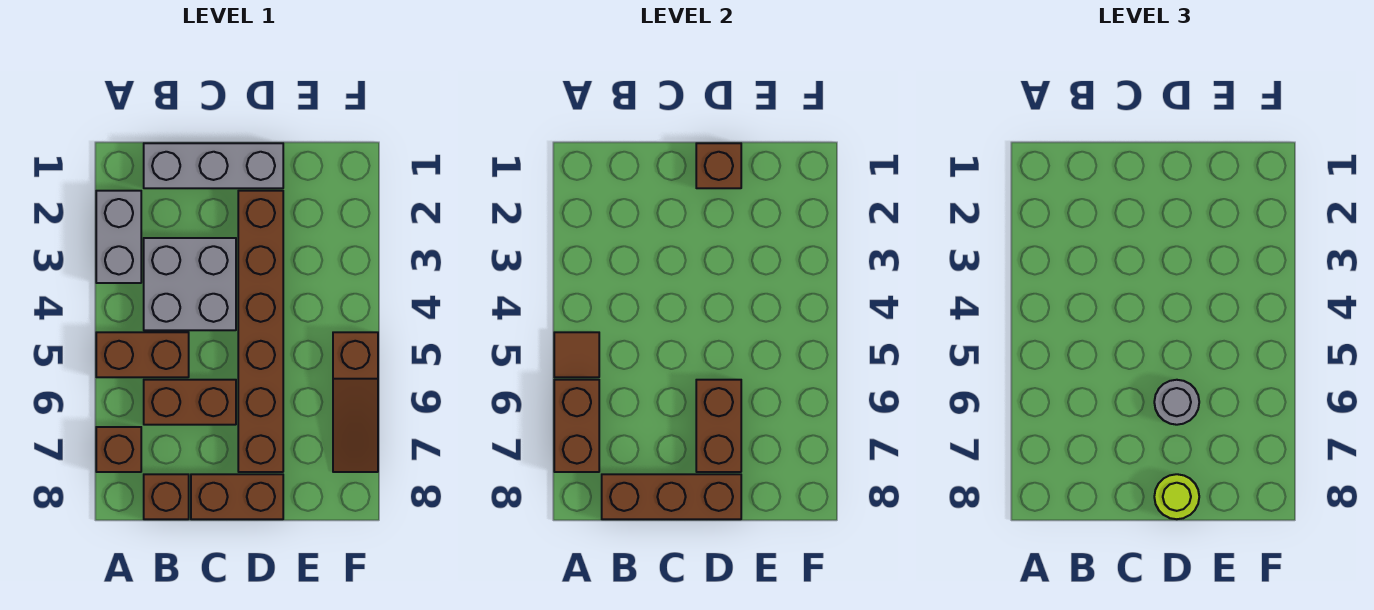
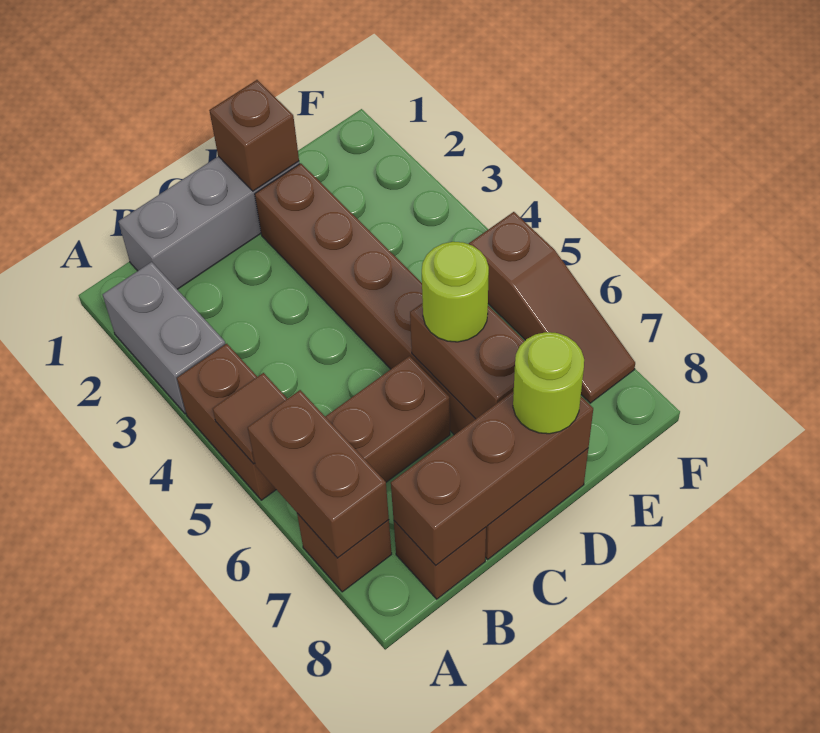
brown 1x2 brick [96,332,189,377] -> brown 1x2 brick turned to [177,344,276,500]
grey 2x2 brick [144,238,236,330] -> none
grey 1x1 round brick [1154,380,1199,425] -> lime 1x1 round brick [422,242,489,342]

